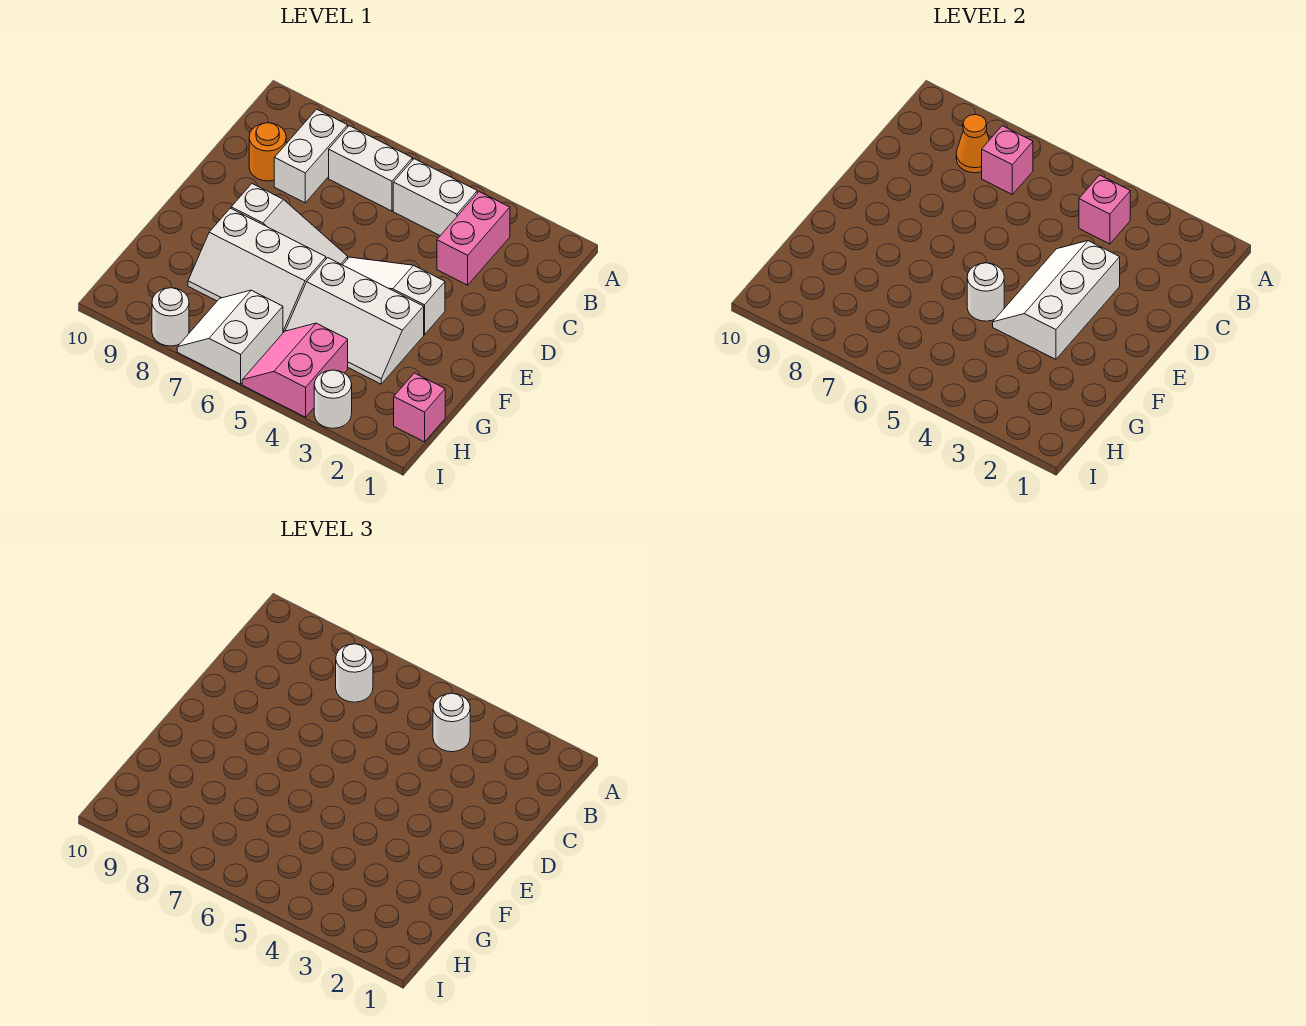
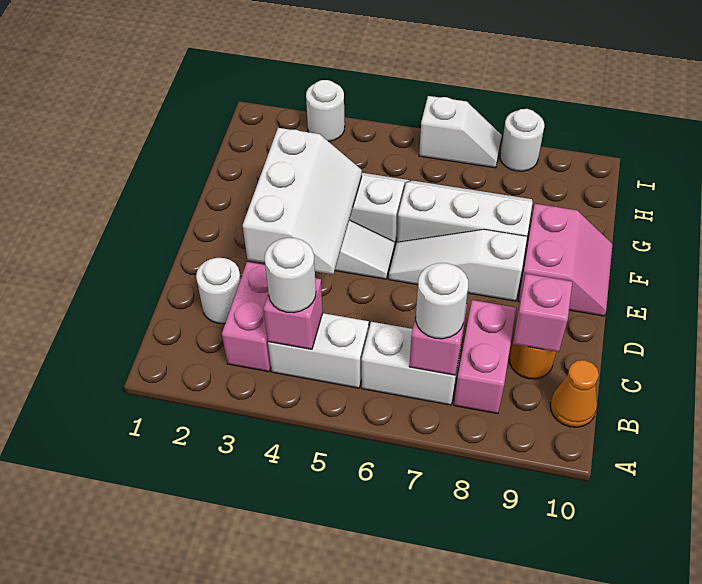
white 1x2 brick [274,109,348,203] -> pink 1x2 brick [454,300,516,414]
orange 1x1 cone [956,114,989,173] -> orange 1x1 cone moved to [550,360,599,427]
white 1x1 round brick [967,263,1004,321] -> white 1x1 round brick moved to [196,258,241,323]
pink 1x1 brick [394,373,445,442] -> pink 1x1 brick moved to [513,274,572,352]
pink 2x2 slope [242,323,348,417] -> pink 2x2 slope moved to [518,204,612,316]
white 2x2 slope [177,290,283,384] -> white 1x2 slope [419,96,502,168]

